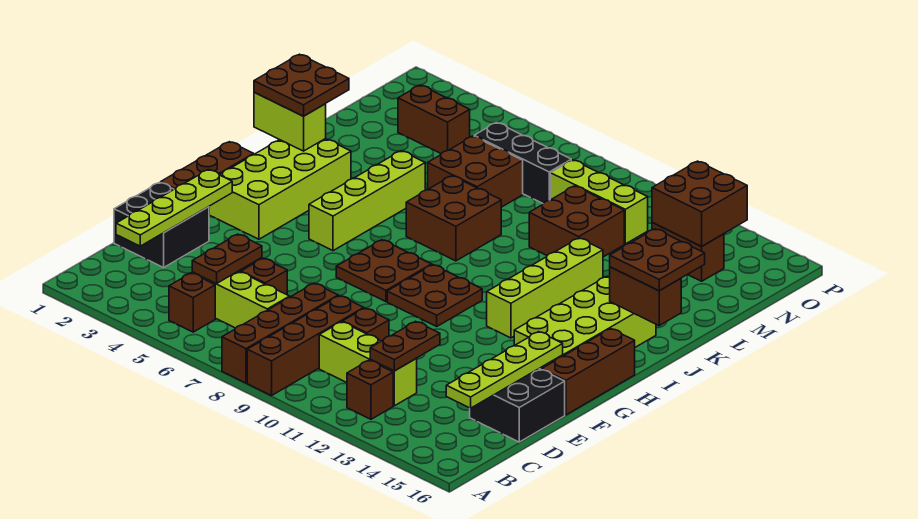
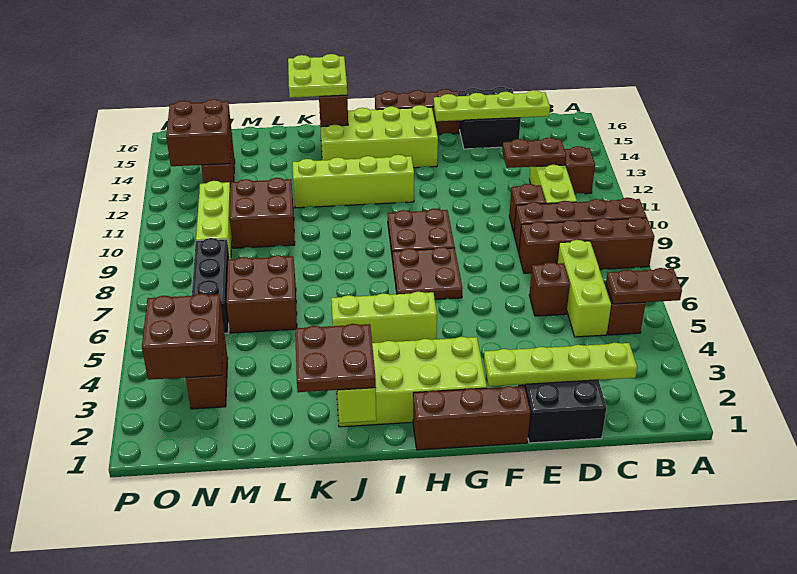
brown 1x2 plate [192,234,262,284] -> brown 1x2 plate moved to [606,268,682,304]
lime 1x4 brick [309,151,425,251] -> lime 1x3 brick [331,292,437,343]
brown 2x2 brick [406,176,501,261] -> brown 2x2 brick moved to [142,294,224,380]
brown 2x2 plate [610,229,705,291] -> lime 2x2 plate [288,54,347,98]

